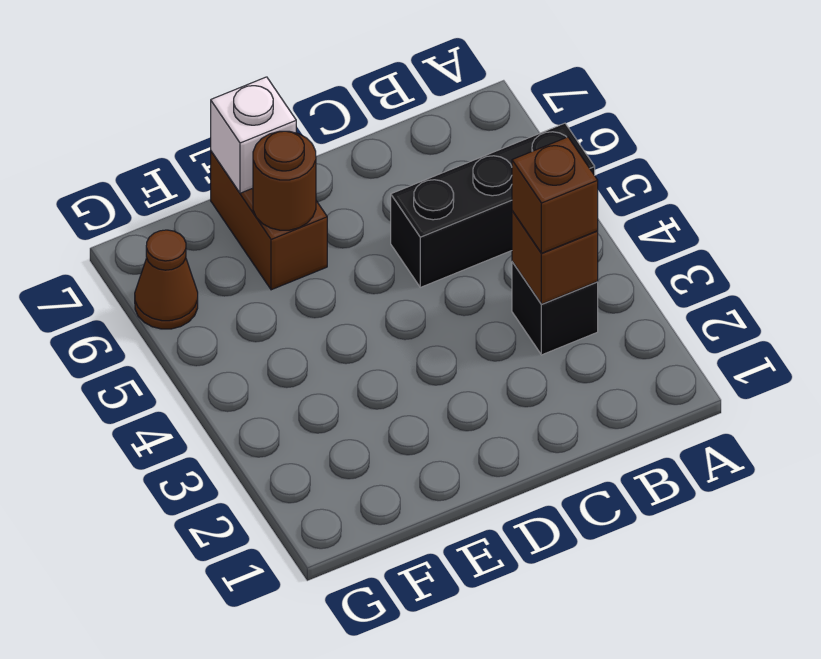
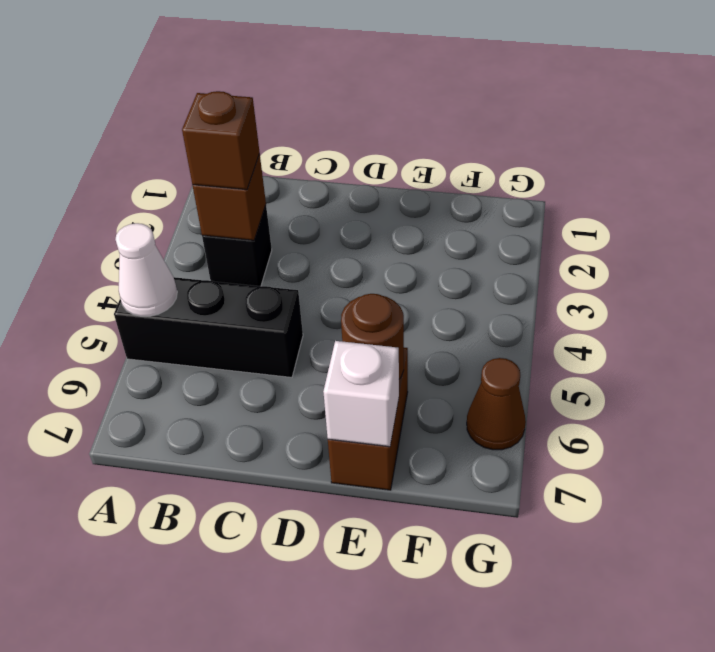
none -> white 1x1 cone [115,223,177,316]

